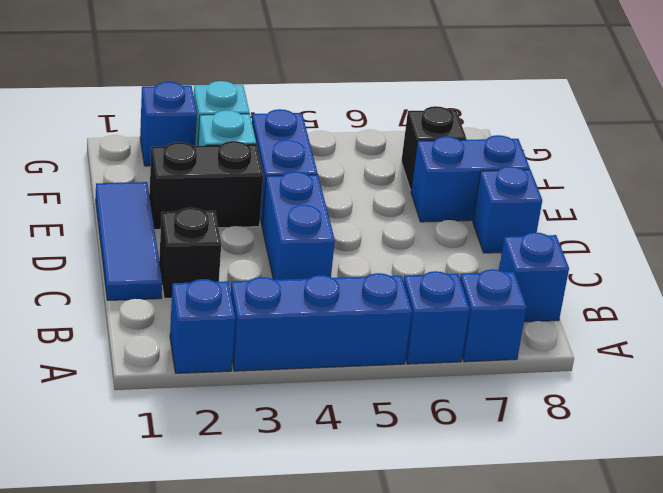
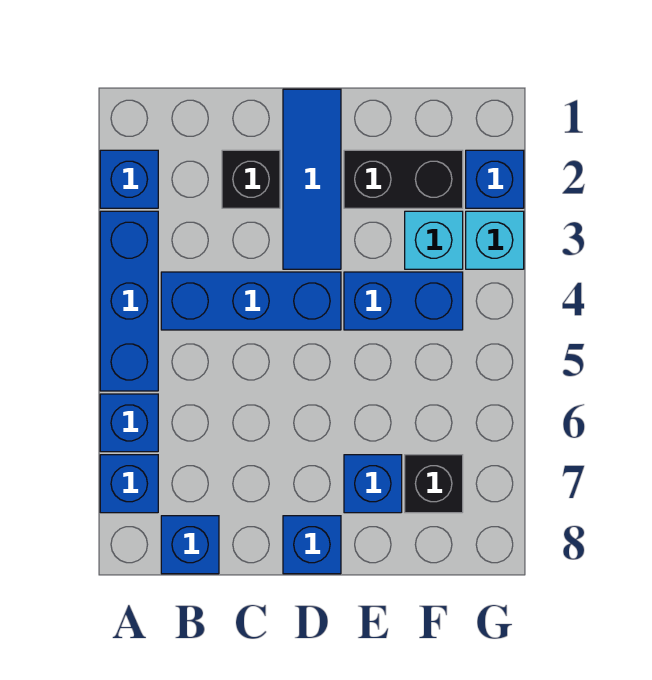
blue 1x3 tile [96,182,162,300] -> blue 1x3 tile turned to [283,89,341,269]
blue 1x2 brick [262,172,335,280] -> blue 1x3 brick [161,272,341,330]
black 1x2 brick [149,141,263,230] -> black 1x2 brick turned to [344,150,463,208]
blue 1x2 brick [411,135,530,222] -> blue 1x1 brick [344,455,402,513]

